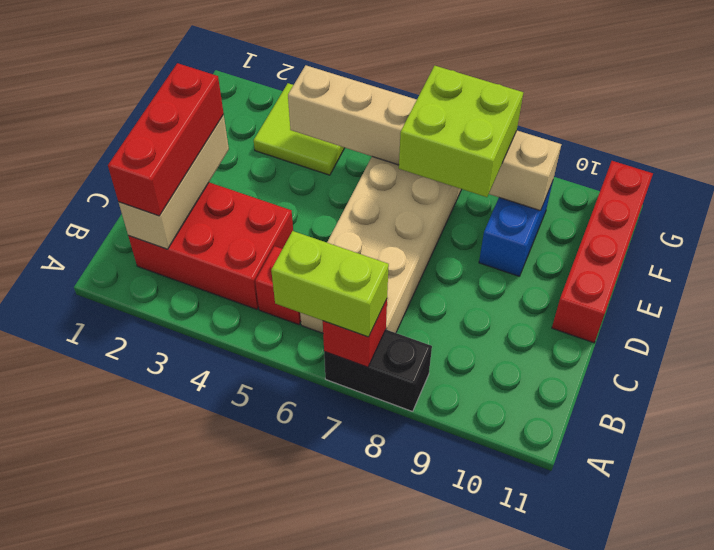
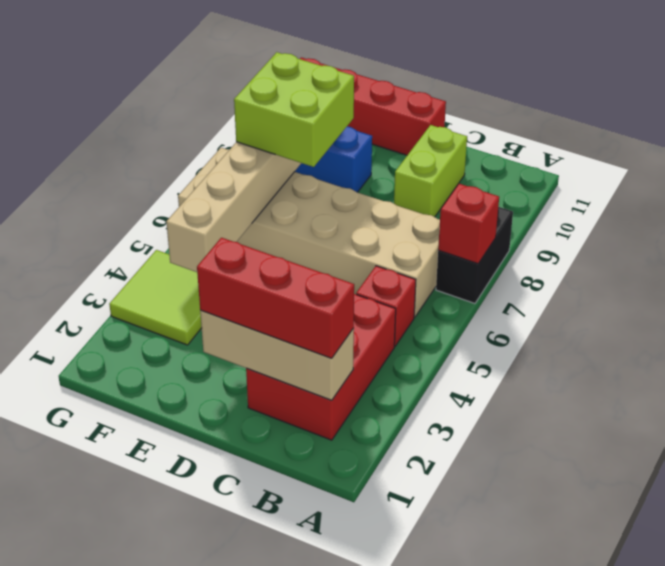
lime 1x2 brick [271,231,389,337] -> lime 1x2 brick moved to [394,125,467,217]

